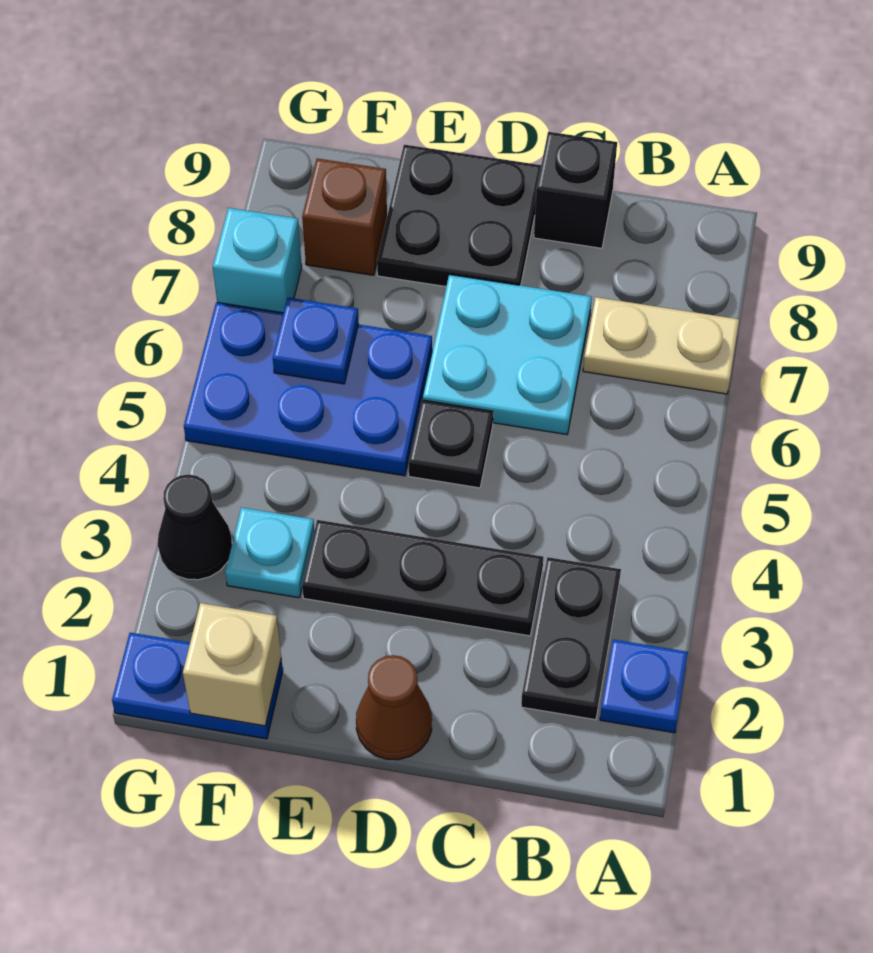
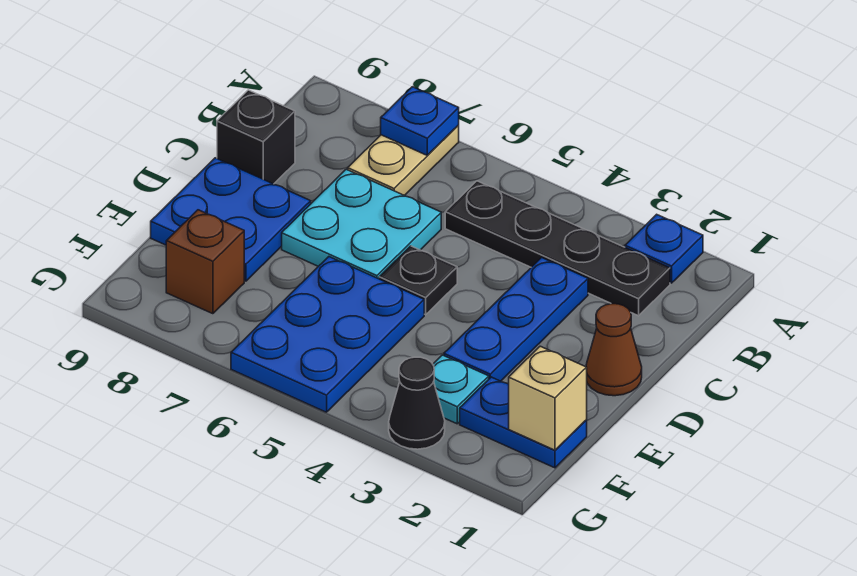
black 1x2 plate [521,557,621,720] -> black 1x4 plate [445,181,670,316]
black 1x3 plate [302,520,543,636] -> blue 1x3 plate [444,257,588,381]
black 2x2 plate [377,145,541,287] -> blue 2x2 plate [151,158,311,281]
blue 1x2 plate [112,633,283,739] -> blue 1x2 plate turned to [460,377,587,468]
blue 1x1 plate [273,298,359,384] -> blue 1x1 plate moved to [381,87,459,155]
cyan 1x1 brick [213,208,302,313] -> none

